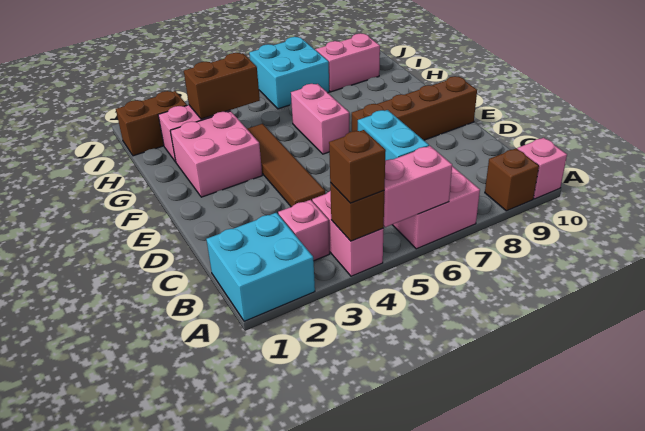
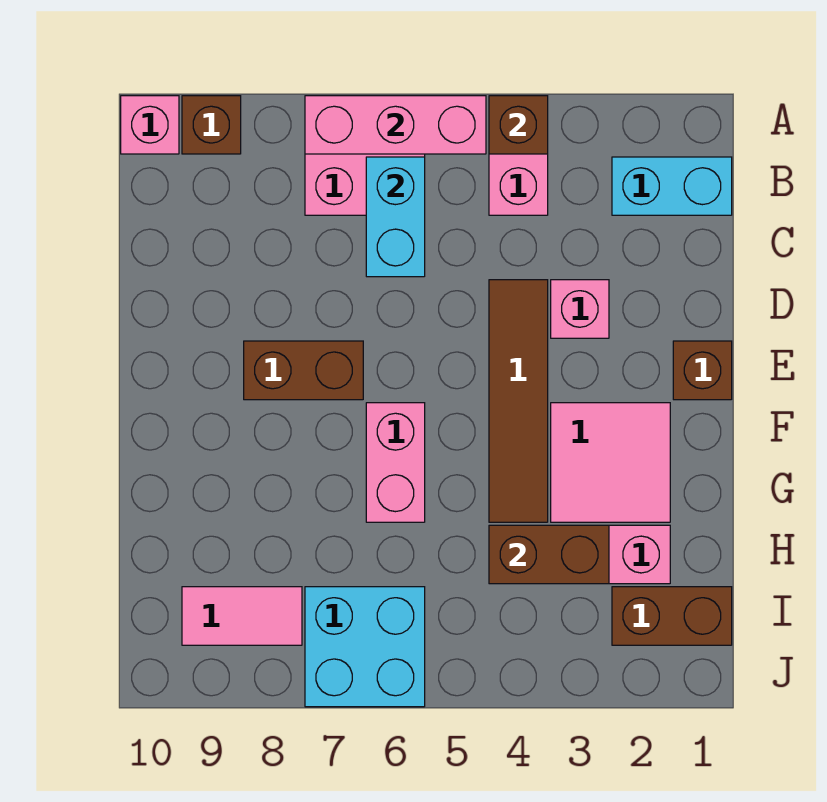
cyan 2x2 brick [206,213,315,321] -> cyan 1x2 brick [612,157,732,215]
brown 1x1 brick [329,130,386,203] -> brown 1x1 brick moved to [673,341,732,400]
pink 1x2 brick [384,146,452,227] -> pink 1x3 brick [305,96,486,154]
pink 1x1 brick [278,200,330,261] -> pink 1x1 brick moved to [551,280,609,338]
brown 1x4 brick [352,76,477,140] -> brown 1x2 brick [244,341,363,400]
pink 2x2 brick [170,111,262,197] -> pink 2x2 tile [551,403,670,522]
pink 1x2 brick [316,33,380,92] -> pink 1x2 tile [182,587,302,645]

